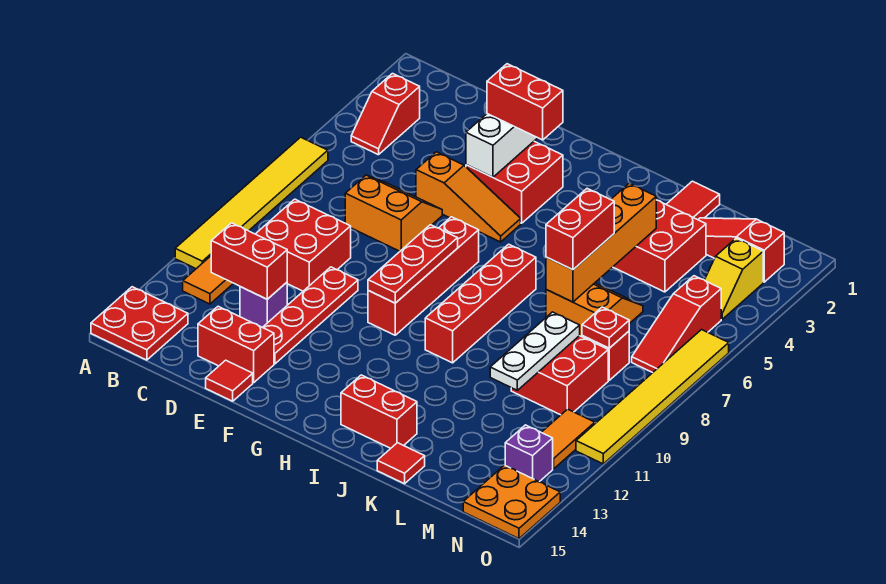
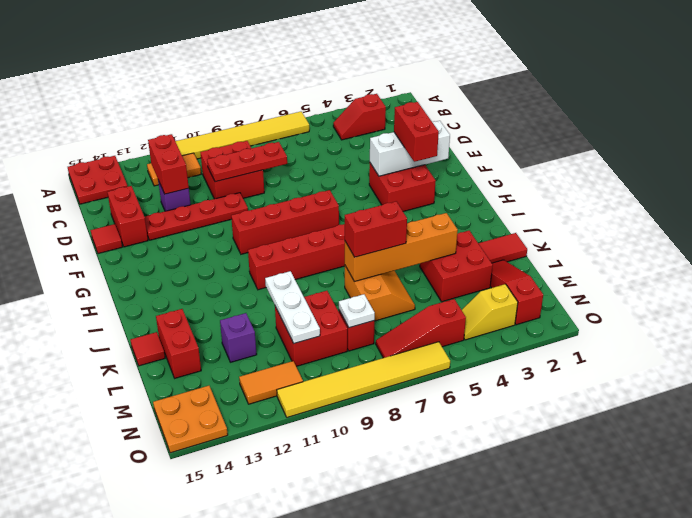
orange 2x2 slope [345,175,442,251] -> none
orange 1x3 slope [416,152,521,242] -> none
red 1x3 plate [368,225,458,303] -> red 1x3 plate moved to [207,142,287,182]
red 1x2 brick [341,375,417,448] -> red 1x2 brick moved to [156,309,201,378]
white 1x3 plate [490,312,580,390] -> white 1x3 plate turned to [265,271,320,343]
red 1x1 plate [582,307,629,348] -> white 1x1 plate [339,294,375,328]
purple 1x1 brick [505,425,553,482] -> purple 1x1 brick moved to [220,313,257,362]

